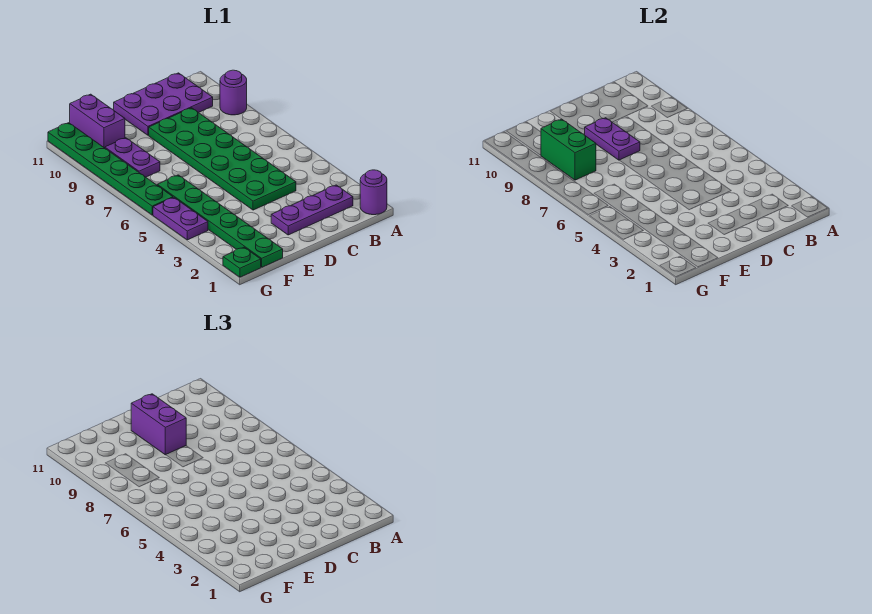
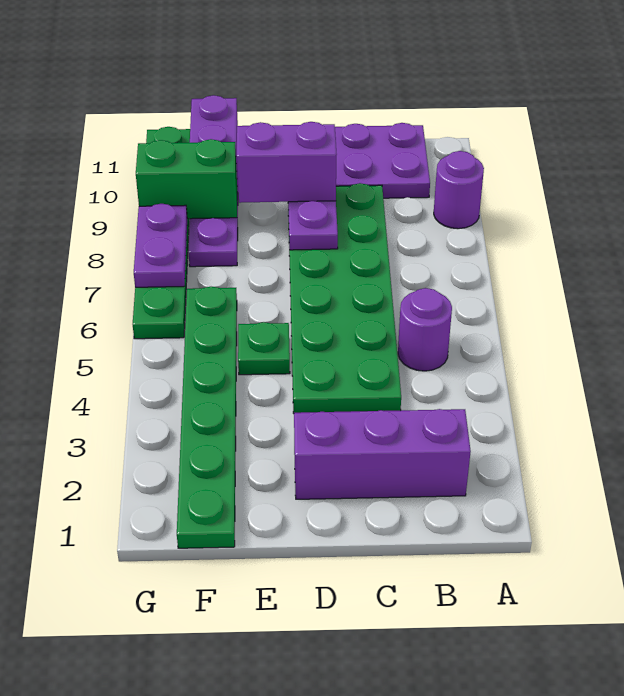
purple 1x1 round brick [360,170,387,215] -> purple 1x1 round brick moved to [398,288,452,371]
purple 1x3 plate [271,185,353,235] -> purple 1x3 brick [294,409,471,499]
purple 1x2 brick [131,394,186,455] -> purple 1x2 brick turned to [237,122,337,203]
green 1x2 brick [541,119,596,180] -> green 1x2 brick turned to [136,139,237,219]
green 1x1 plate [223,247,261,277] -> green 1x1 plate moved to [238,322,290,375]
purple 1x2 plate [153,198,208,240] -> purple 1x2 plate moved to [134,204,187,287]

